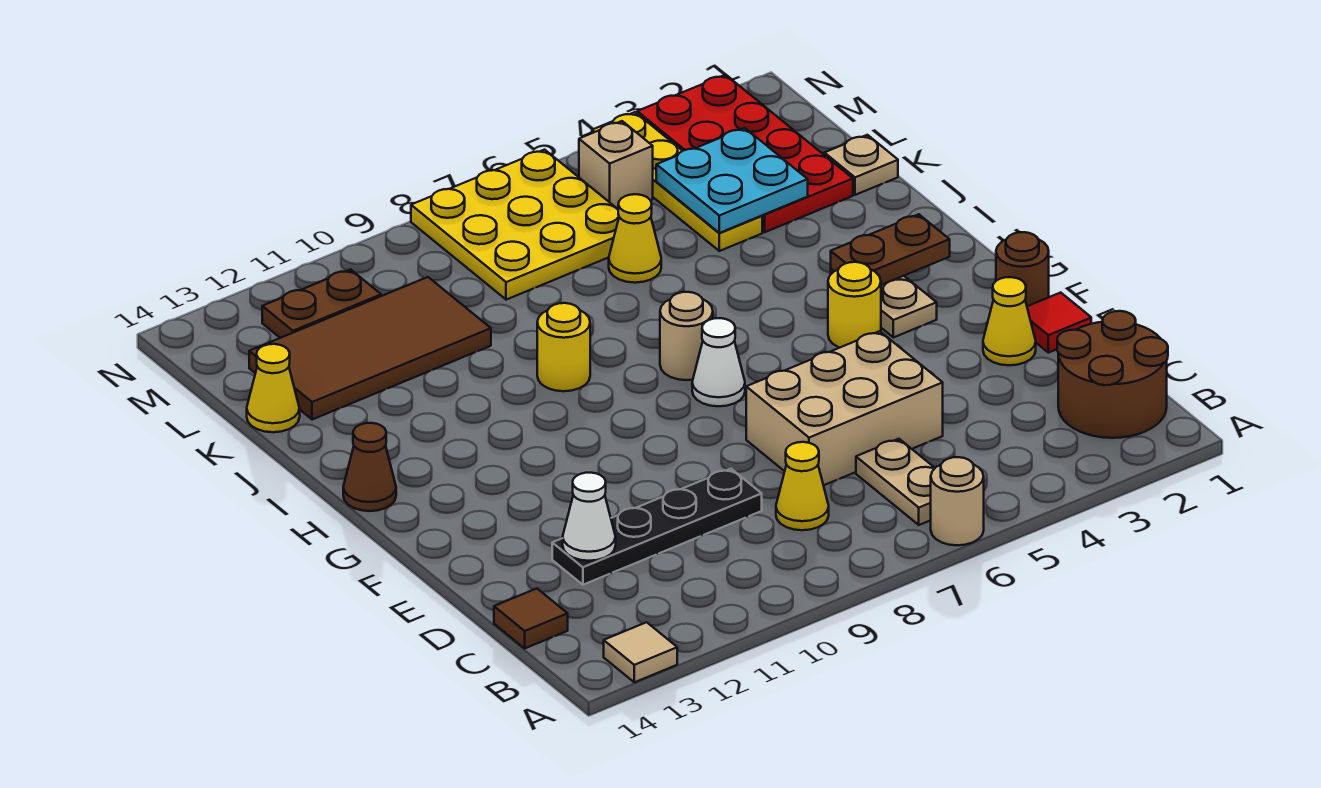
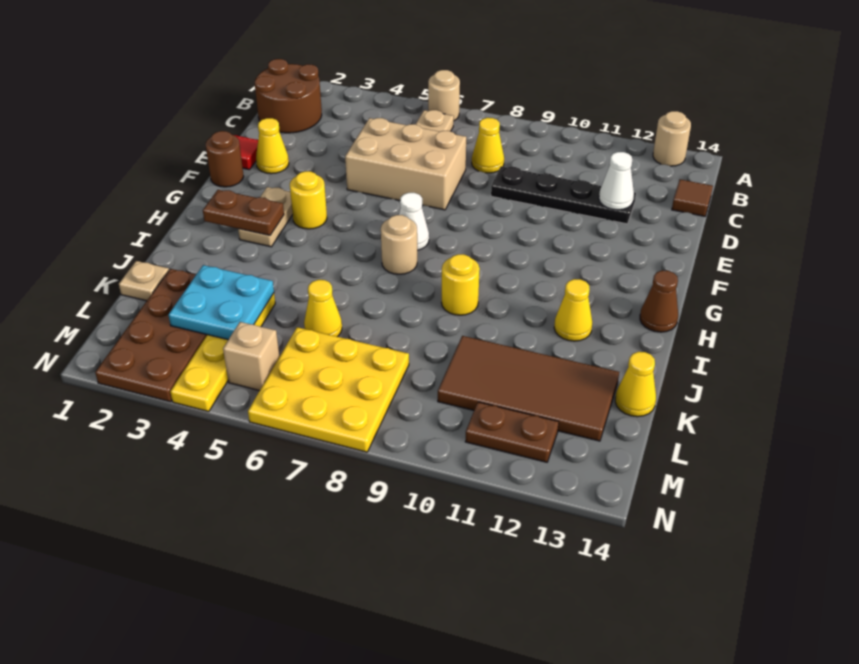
tan 1x1 tile [604,622,677,682] -> tan 1x1 round brick [653,111,691,166]
none -> yellow 1x1 cone [554,279,592,341]
red 2x4 plate [637,75,853,232] -> brown 2x4 plate [95,269,207,402]

